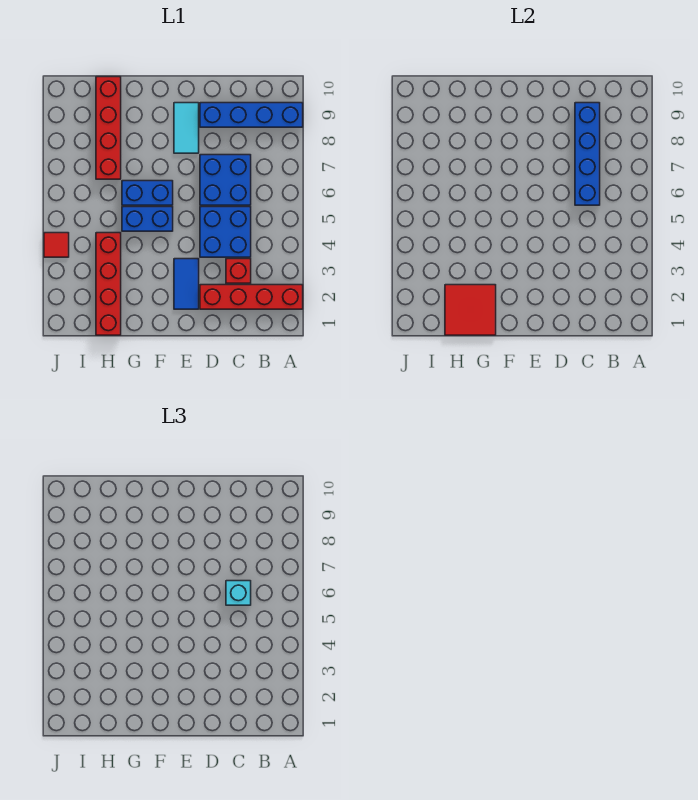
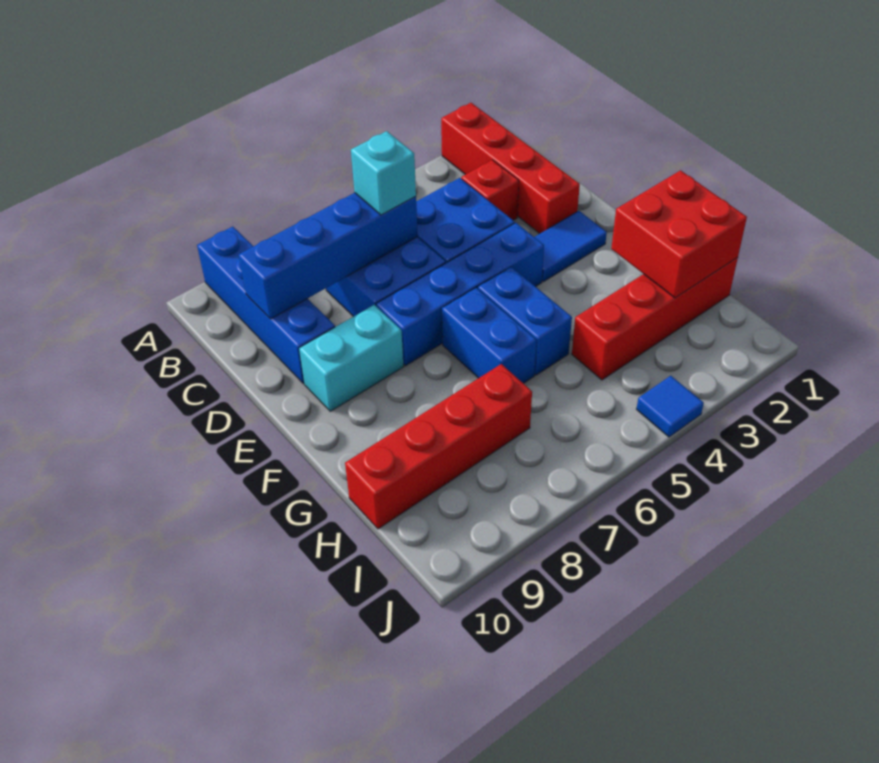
none -> blue 1x4 brick [376,223,544,366]
cyan 1x2 tile [174,103,199,153] -> cyan 1x2 brick [299,305,404,411]
red 2x2 tile [445,285,496,335] -> red 2x2 brick [611,171,747,298]
red 1x1 tile [44,233,69,257] -> blue 1x1 tile [636,376,704,437]

